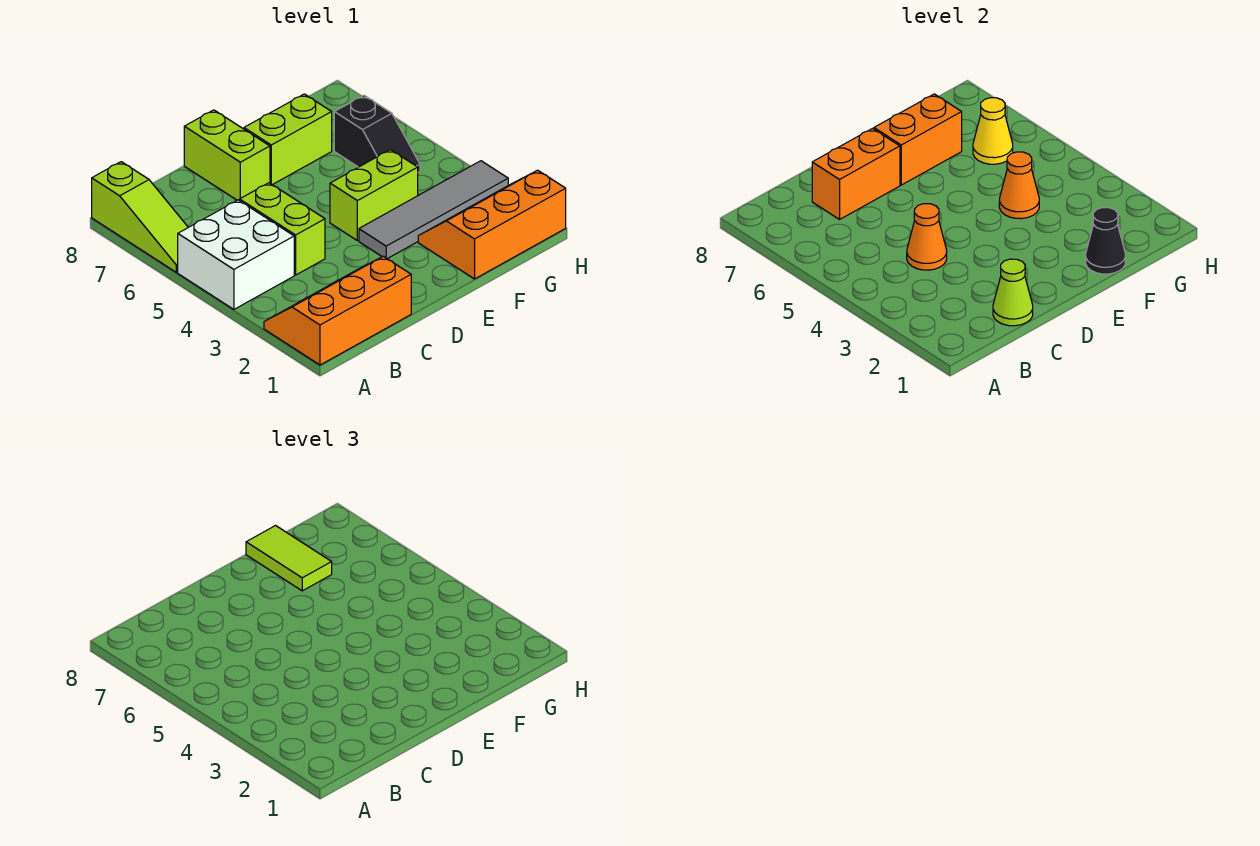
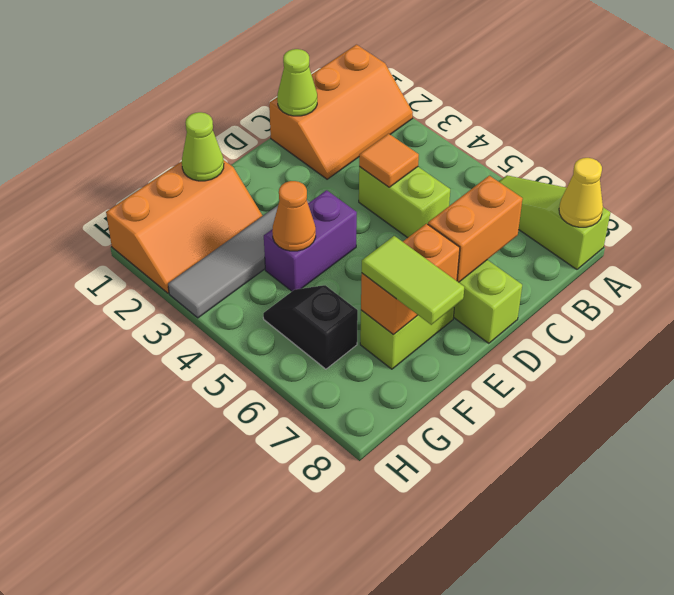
white 2x2 brick [178,200,294,309] -> none
orange 1x1 cone [907,204,947,270] -> orange 1x1 tile [359,134,419,187]
lime 1x2 brick [330,150,418,241] -> purple 1x2 brick [264,190,357,291]
black 1x1 cone [1086,208,1125,274] -> lime 1x1 cone [182,112,224,181]
yellow 1x1 cone [973,98,1013,164] -> yellow 1x1 cone moved to [559,158,603,227]

